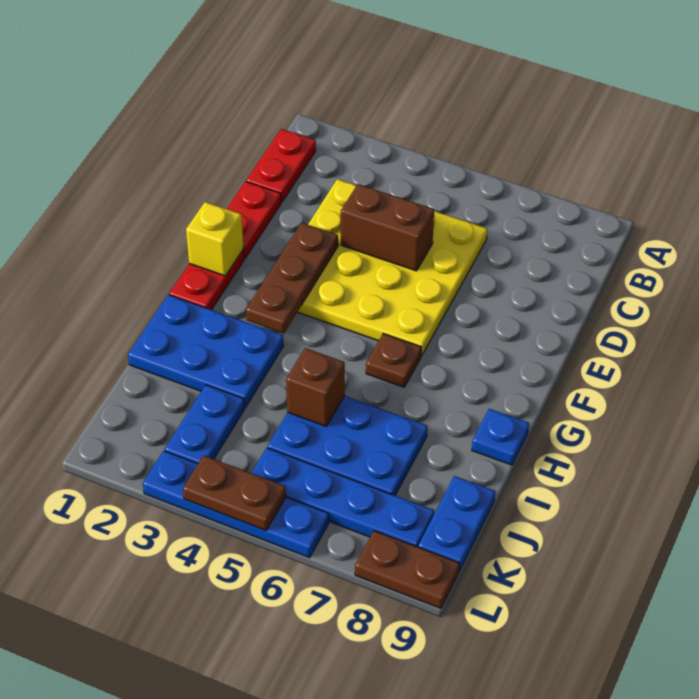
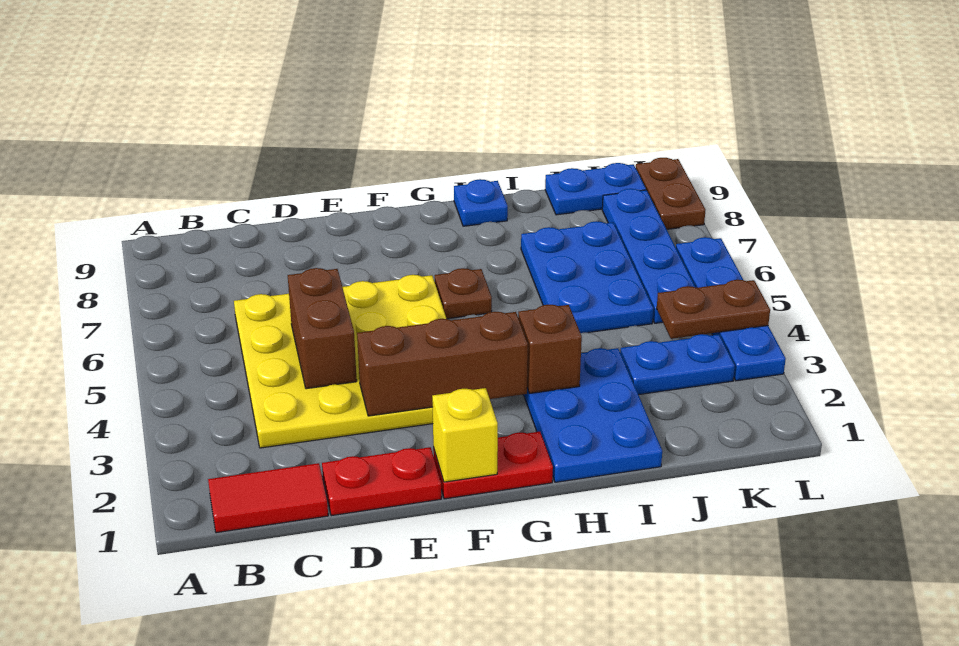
red 1x2 plate [246,129,316,203] -> red 1x2 tile [208,463,328,533]
brown 1x3 plate [246,223,338,333] -> brown 1x3 brick [357,312,528,416]
brown 1x1 brick [286,348,345,427] -> brown 1x1 brick moved to [518,305,582,394]
brown 1x2 plate [183,455,286,530] -> brown 1x2 plate turned to [657,280,770,339]

